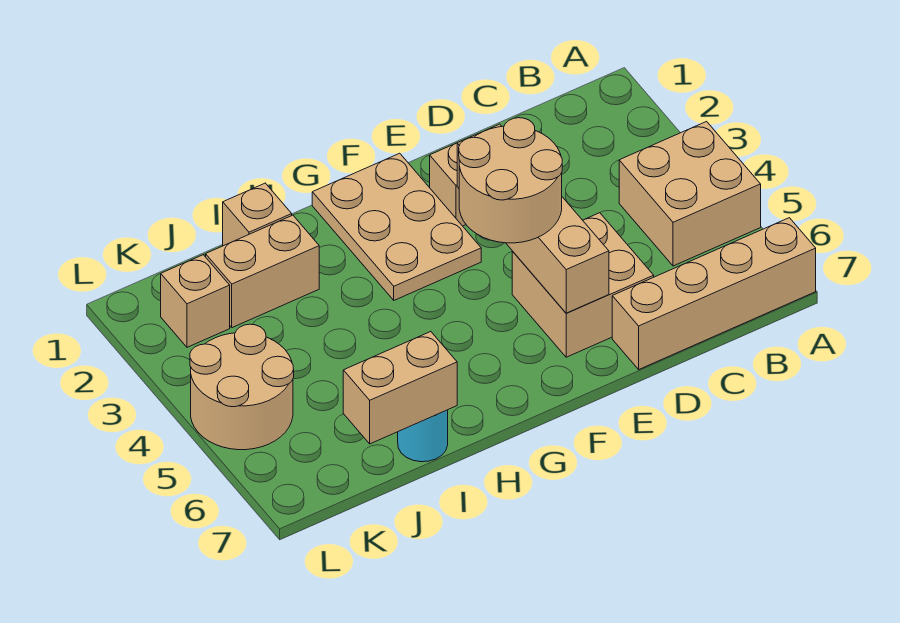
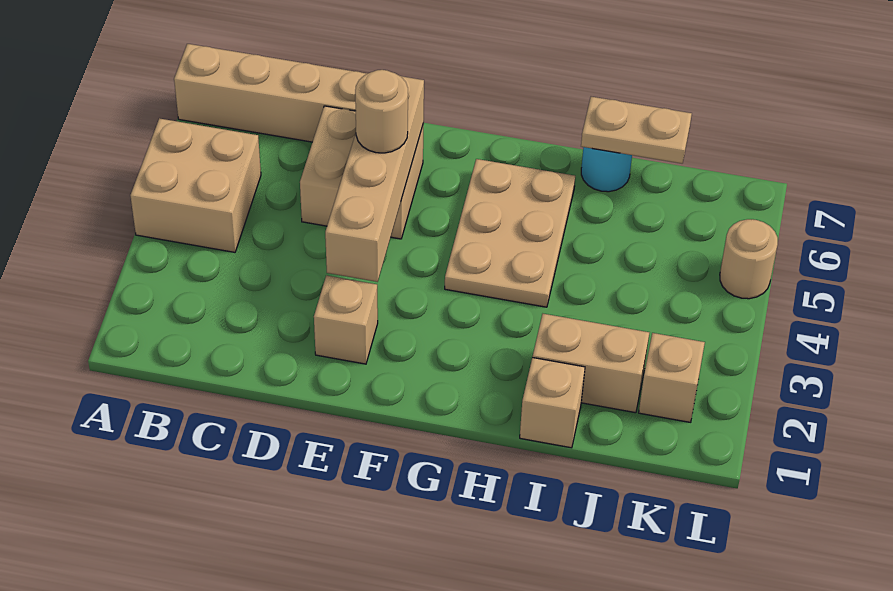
tan 2x2 round brick [459,118,562,243] -> tan 1x1 round brick [355,70,408,153]
tan 2x3 plate [312,153,481,300] -> tan 2x3 plate moved to [445,159,575,307]
tan 1x2 brick [343,332,457,444] -> tan 1x2 plate [581,97,692,163]
tan 2x2 round brick [190,324,294,450] -> tan 1x1 round brick [720,219,778,299]

